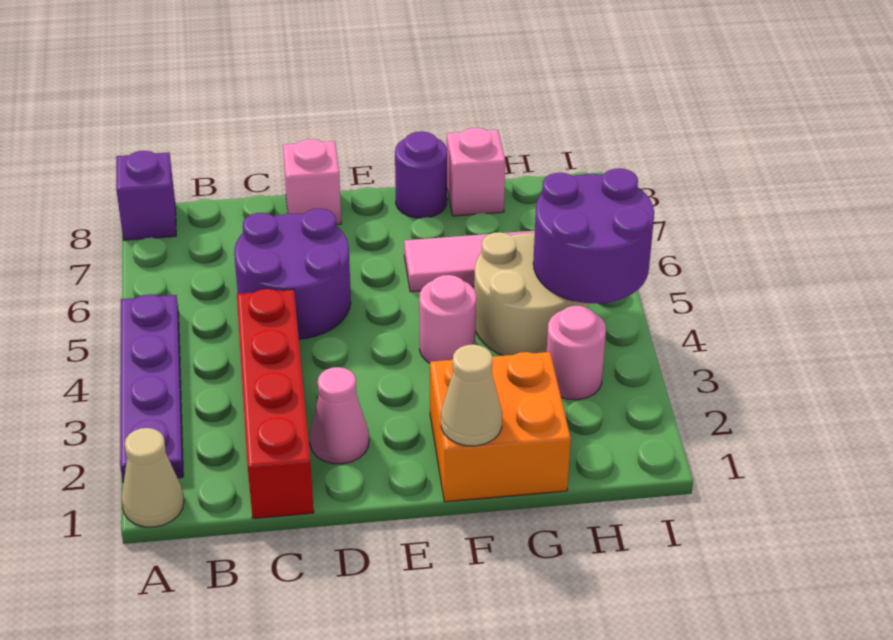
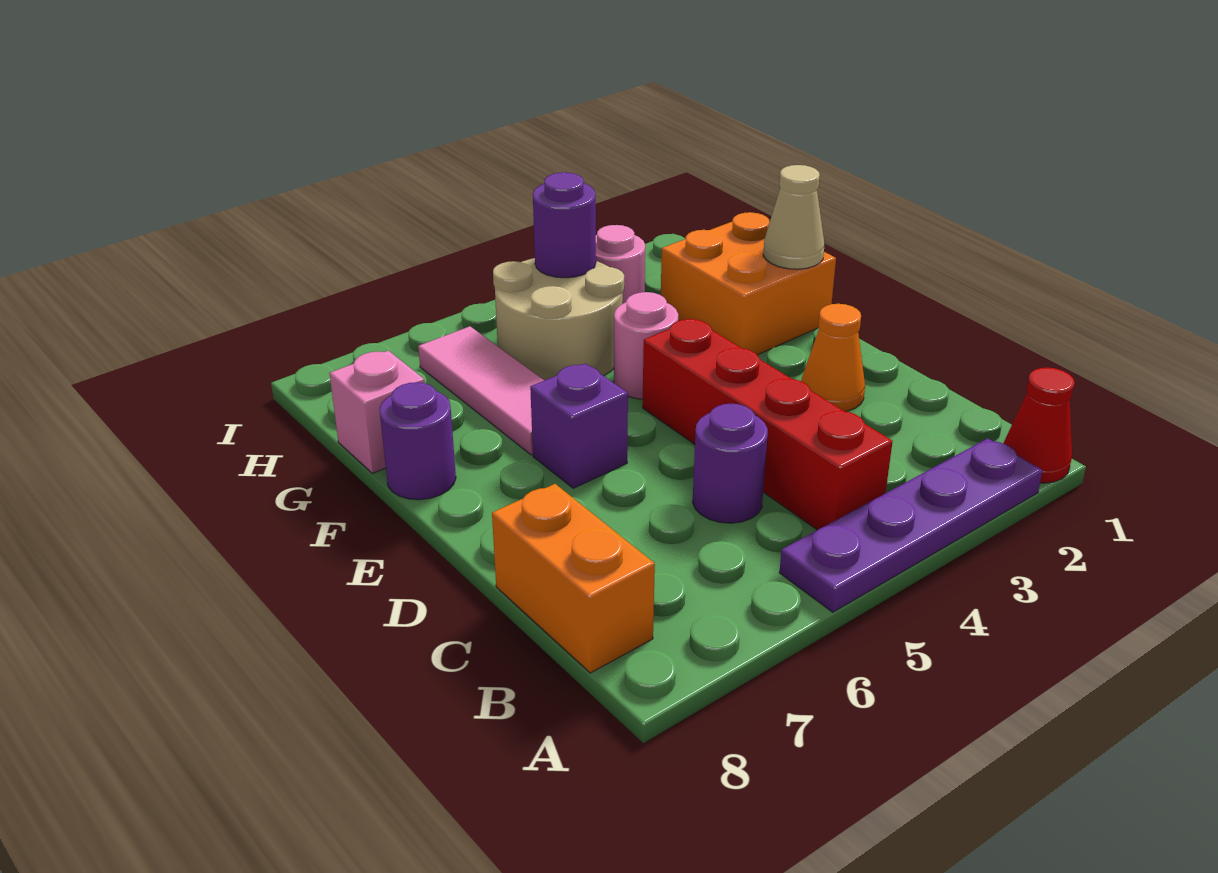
tan 1x1 cone [121,428,184,527] -> red 1x1 cone [1003,368,1075,483]
purple 1x1 brick [116,151,176,240] -> purple 1x1 brick moved to [530,364,628,488]
none -> orange 1x2 brick [492,484,655,673]
red 1x4 brick [237,289,314,518] -> red 1x4 brick turned to [643,319,893,530]
purple 2x2 round brick [234,208,351,339] -> purple 1x1 round brick [693,404,768,523]
pink 1x1 cone [310,367,369,464] -> orange 1x1 cone [802,304,865,411]
pink 1x1 brick [283,139,341,225] -> none
purple 2x2 round brick [533,168,654,303] -> purple 1x1 round brick [533,172,596,278]

